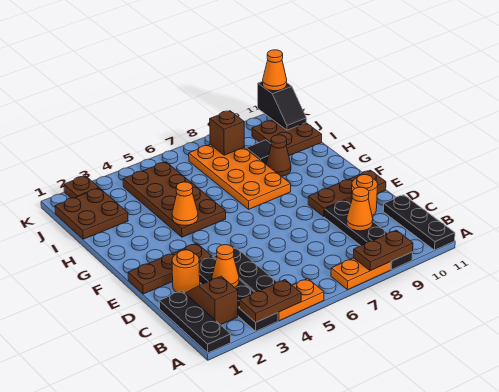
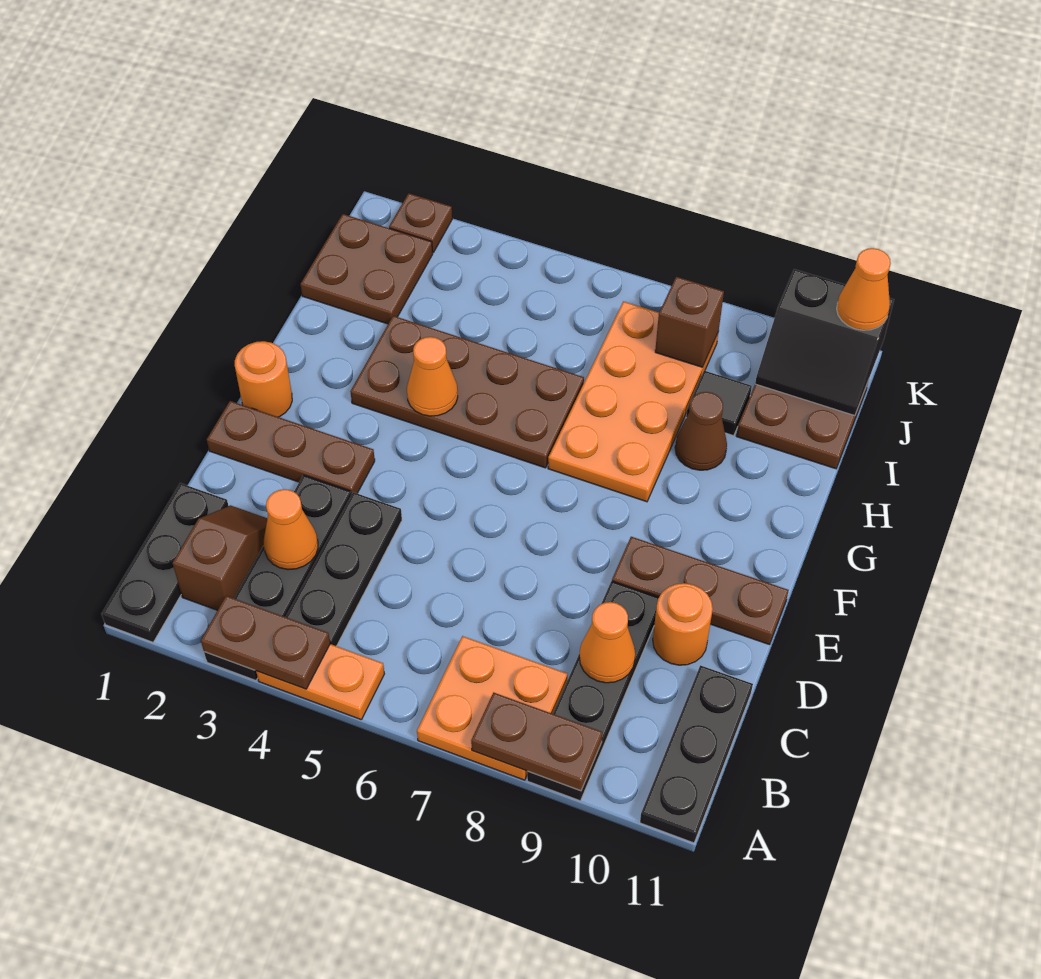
orange 1x2 plate [331,258,391,290] -> orange 2x2 plate [417,636,567,780]
orange 1x1 round brick [172,250,200,293] -> orange 1x1 round brick moved to [235,341,292,417]
brown 2x4 plate [123,162,226,237] -> brown 2x4 plate turned to [350,316,584,468]
black 1x2 slope [258,81,306,130] -> black 2x2 slope [755,269,894,416]

